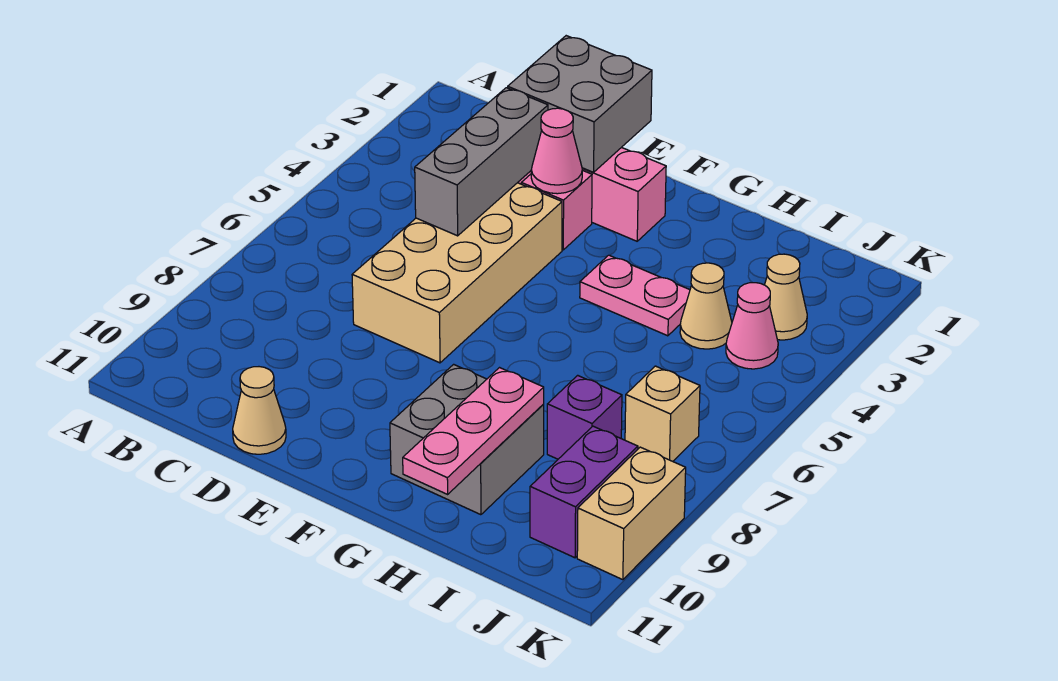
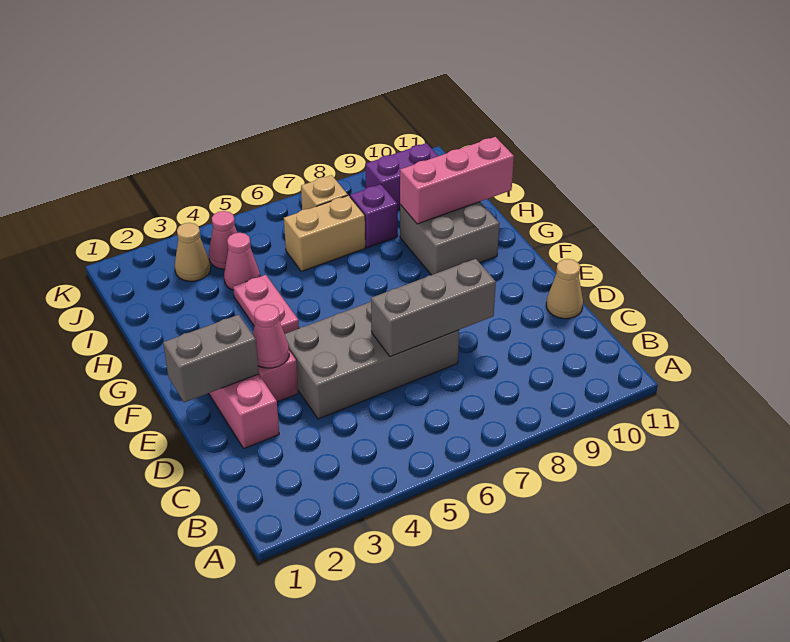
grey 2x2 brick [508,36,652,172] -> grey 1x2 brick [163,315,259,402]
grey 1x3 brick [415,88,548,236] -> grey 1x3 brick moved to [371,259,496,357]
tan 2x4 brick [352,183,562,363] -> grey 2x4 brick [285,302,459,419]
pink 1x3 plate [403,368,544,494] -> pink 1x3 brick [400,137,514,224]
tan 1x1 cone [680,263,732,349] -> pink 1x1 cone [224,233,260,290]
tan 1x2 brick [577,447,686,580] -> tan 1x2 brick moved to [284,195,365,271]

